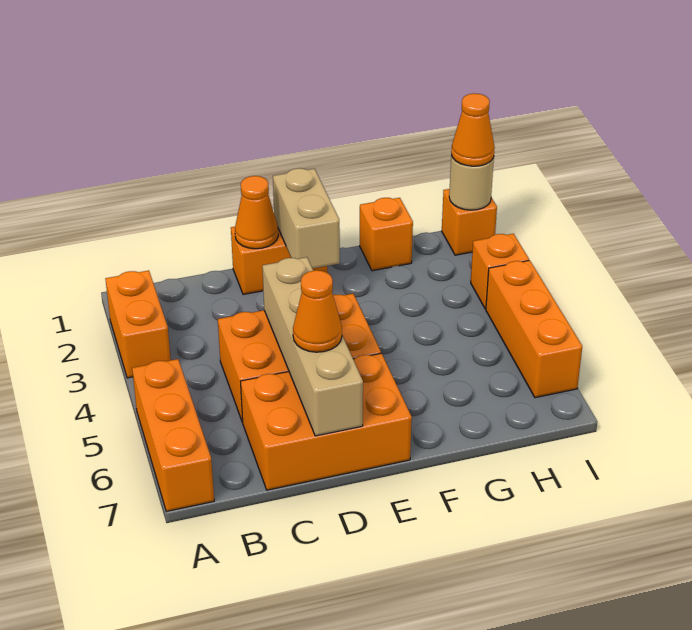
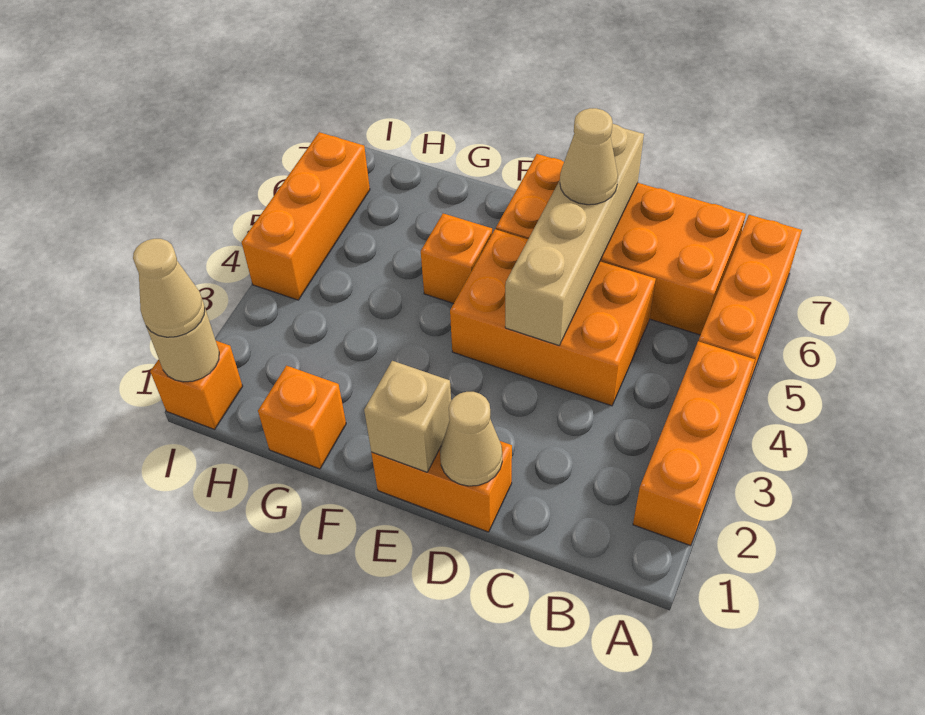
orange 1x2 brick [105,270,171,378] -> orange 1x3 brick [633,341,755,546]
orange 2x3 brick [241,353,412,490] -> orange 2x4 brick [496,154,746,335]
orange 1x1 cone [235,176,278,249] -> tan 1x1 cone [440,392,502,486]
orange 1x1 cone [293,270,342,352] -> tan 1x1 cone [560,108,618,205]
tan 1x2 brick [273,168,340,269] -> tan 1x1 brick [364,361,451,472]
orange 1x1 cone [451,93,495,166] -> tan 1x1 cone [133,239,205,337]
orange 1x1 brick [471,234,529,309] -> orange 1x1 brick moved to [421,213,492,304]

